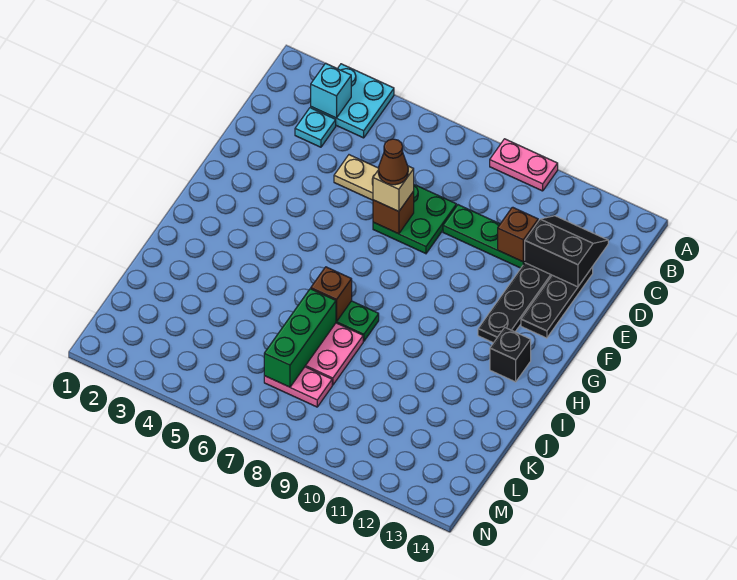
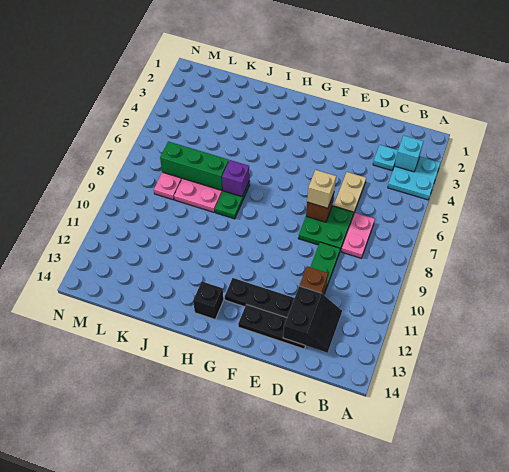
pink 1x2 plate [490,139,558,191] -> pink 1x2 plate moved to [341,213,375,258]
brown 1x1 cone [378,139,408,185] -> none
brown 1x1 brick [311,267,352,321] -> purple 1x1 brick [222,160,250,197]

